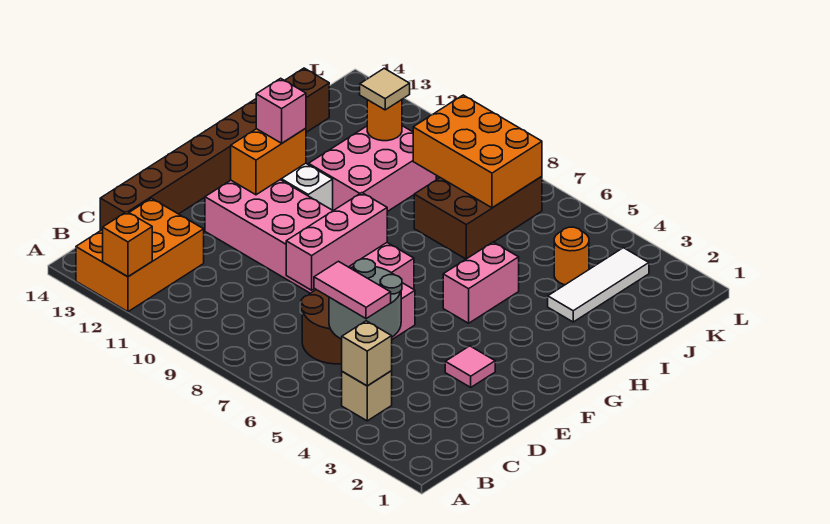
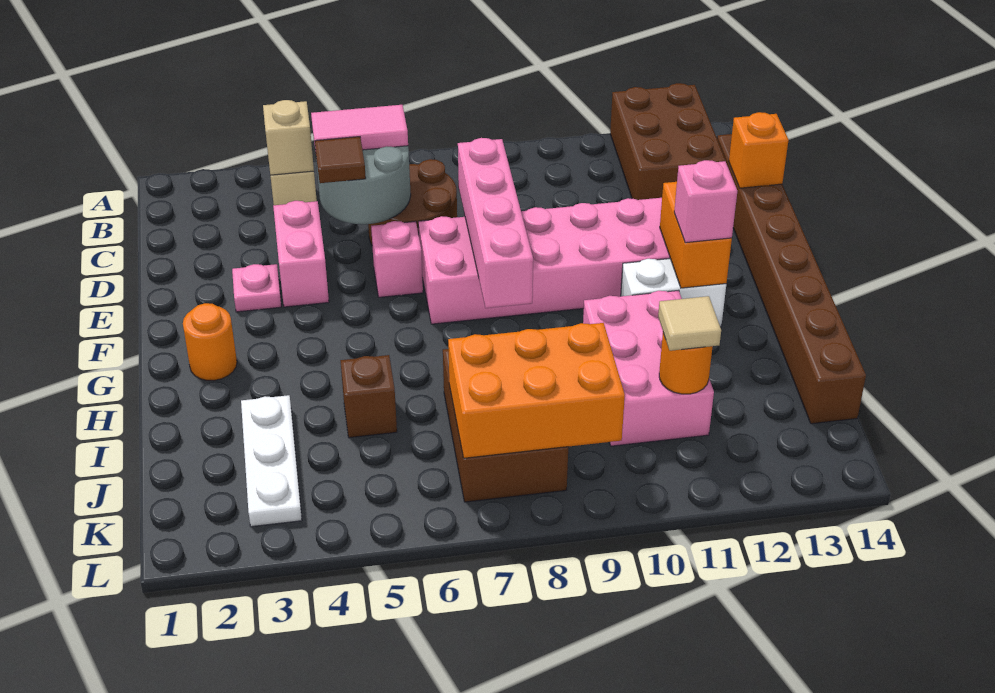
orange 2x3 brick [76,198,204,312] -> brown 2x3 brick [610,83,726,200]
orange 1x1 brick [103,212,152,277] -> orange 1x1 brick moved to [729,112,789,188]
none -> brown 1x1 tile [315,137,366,183]
pink 1x3 brick [286,193,387,290] -> pink 1x4 brick [458,138,533,308]
pink 1x1 tile [445,346,495,387] -> pink 1x1 plate [232,264,281,312]
pink 1x2 brick [443,242,519,323] -> pink 1x2 brick moved to [273,201,329,307]
white 1x3 tile [548,248,649,322] -> white 1x3 plate [241,395,302,527]
none -> brown 1x1 brick [340,355,397,438]
orange 1x1 round brick [554,227,589,285] -> orange 1x1 round brick moved to [183,303,237,380]

